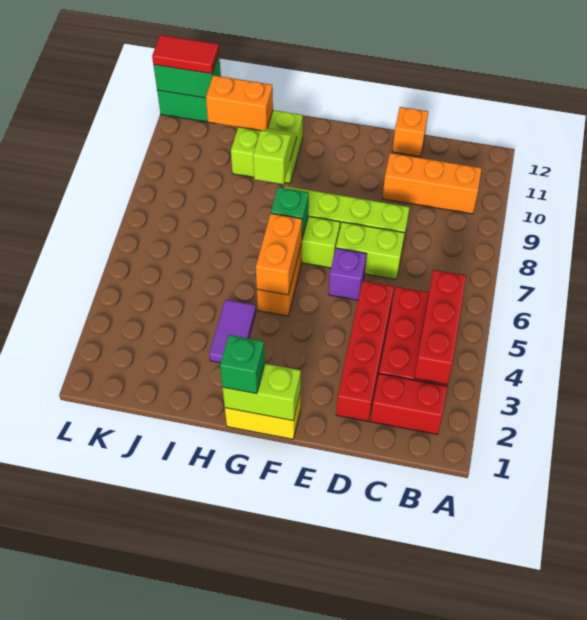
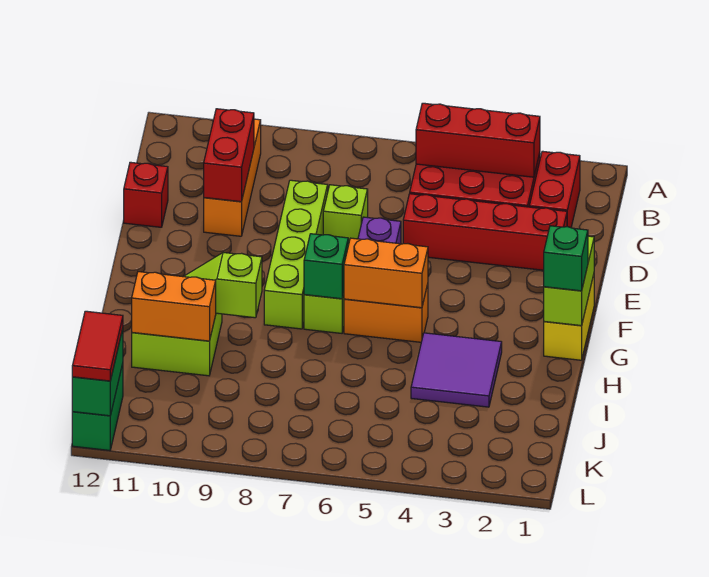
none -> red 1x2 brick [204,109,254,202]
lime 1x2 brick [336,222,404,279] -> lime 1x1 brick [323,185,368,244]
orange 1x1 brick [392,107,428,157] -> red 1x1 brick [124,162,168,227]
purple 1x2 tile [209,300,256,363] -> purple 2x2 tile [411,333,502,407]
orange 1x2 brick [206,75,273,131] -> orange 1x2 brick turned to [132,272,216,341]

